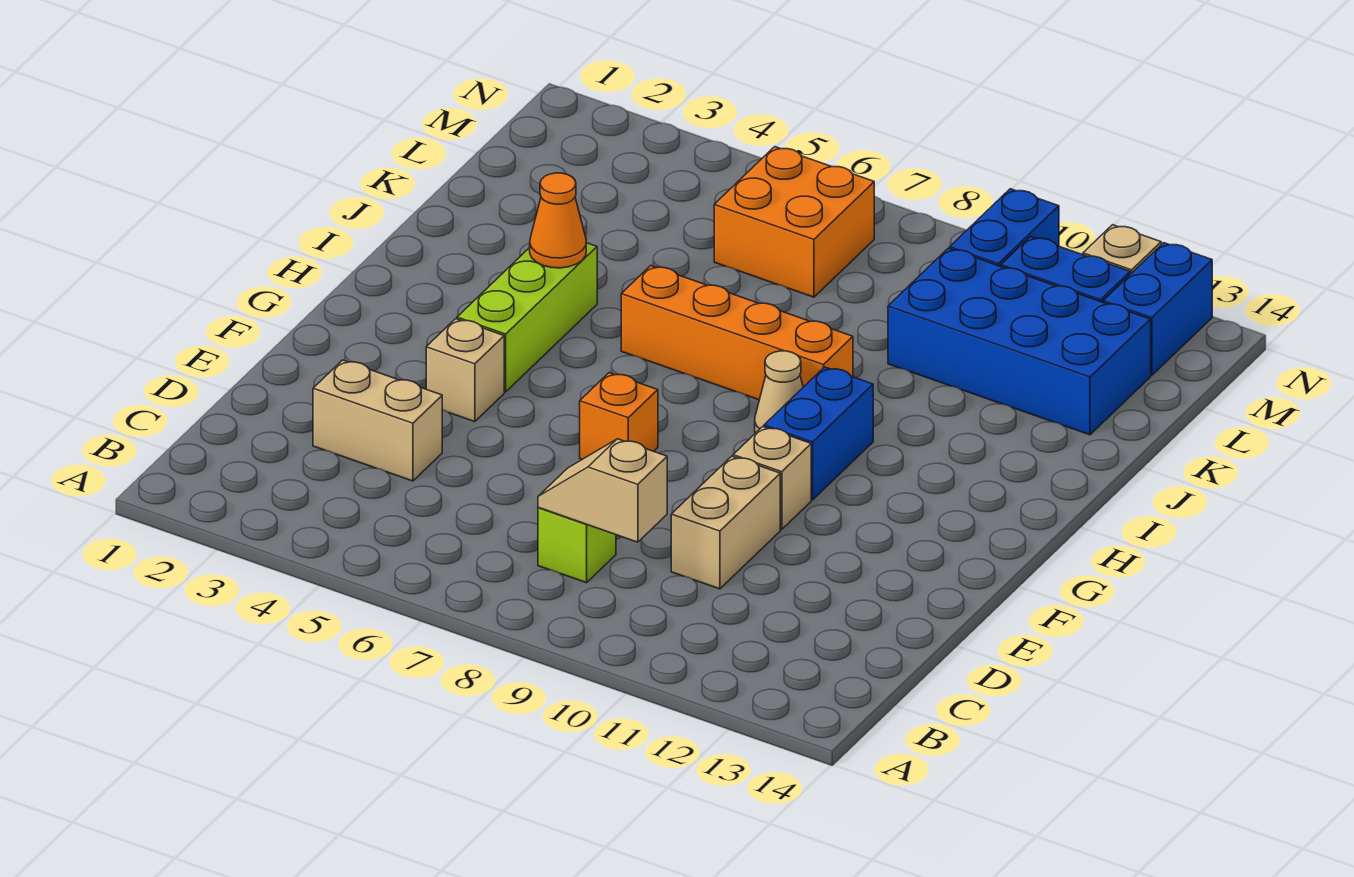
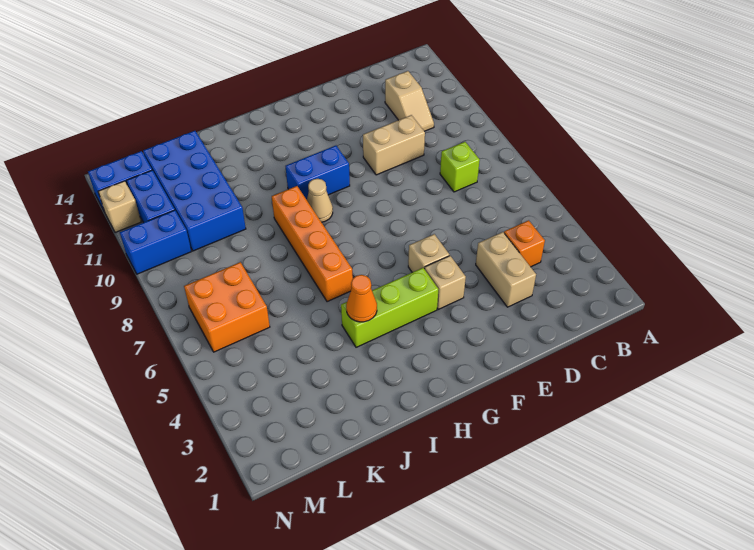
tan 1x2 slope [538,439,667,542] -> tan 1x2 slope moved to [385,71,434,131]
orange 1x1 brick [580,373,658,459] -> orange 1x1 brick moved to [504,220,545,267]
tan 1x1 brick [733,427,811,529] -> tan 1x1 brick moved to [408,234,449,272]

